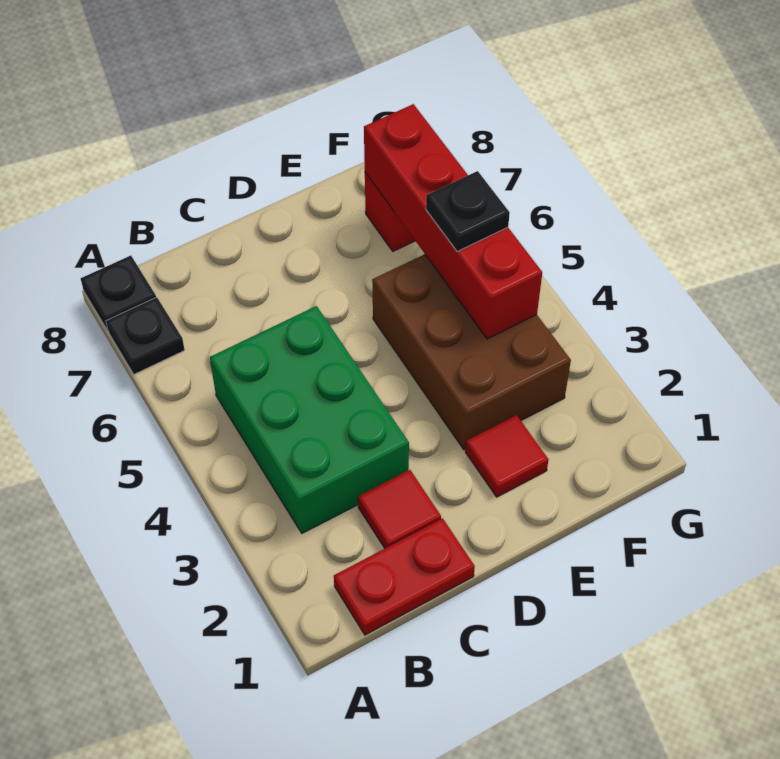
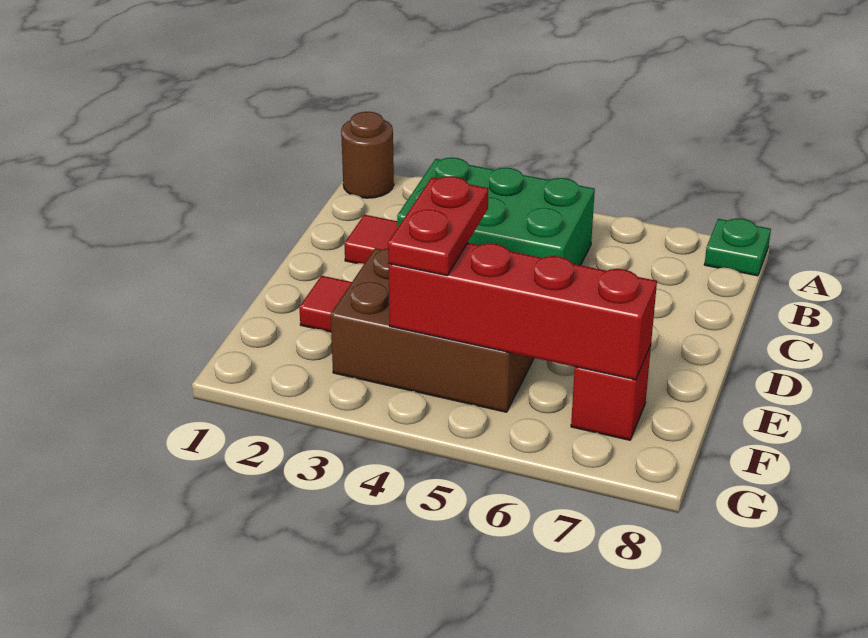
none -> brown 1x1 round brick [341,112,394,198]
black 1x1 plate [106,297,185,374] -> none
black 1x1 plate [81,256,156,331] -> green 1x1 plate [704,218,771,276]
red 1x2 plate [334,518,475,635] -> red 1x2 plate moved to [388,176,488,276]
black 1x1 plate [426,171,510,251] -> none

